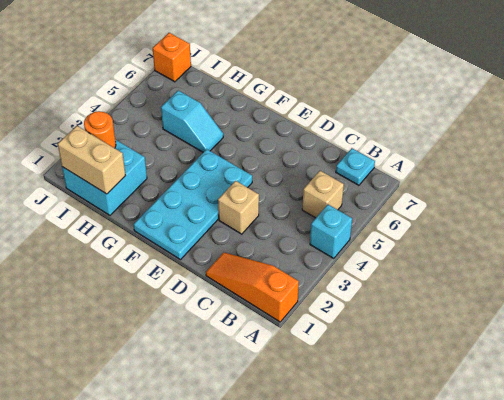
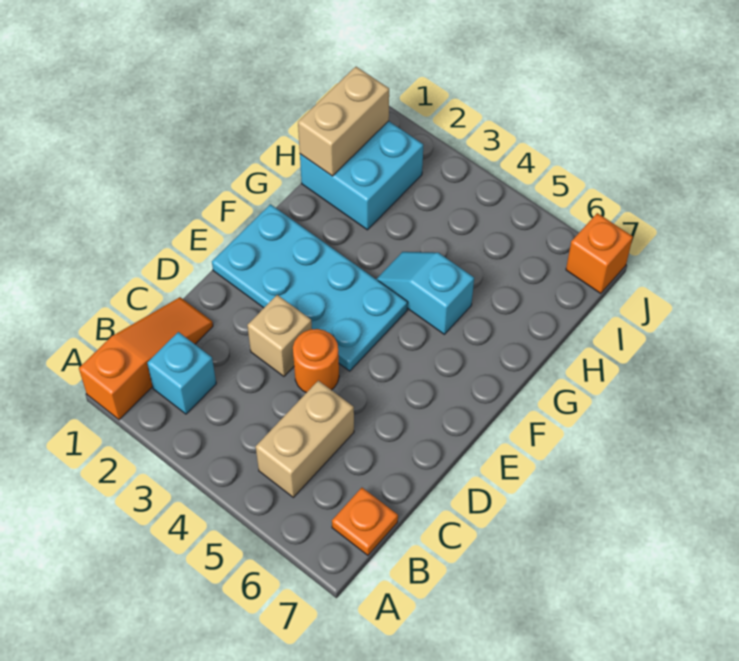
cyan 1x1 brick [310,205,352,259] -> cyan 1x1 brick moved to [147,332,216,414]
tan 1x1 brick [302,171,344,218] -> tan 1x2 brick [256,380,354,497]
cyan 1x1 plate [336,148,375,185] -> orange 1x1 plate [332,488,398,555]
cyan 1x2 slope [161,90,223,152] -> cyan 1x2 slope turned to [376,252,474,334]
orange 1x1 round brick [84,111,116,148] -> orange 1x1 round brick moved to [293,329,339,393]

